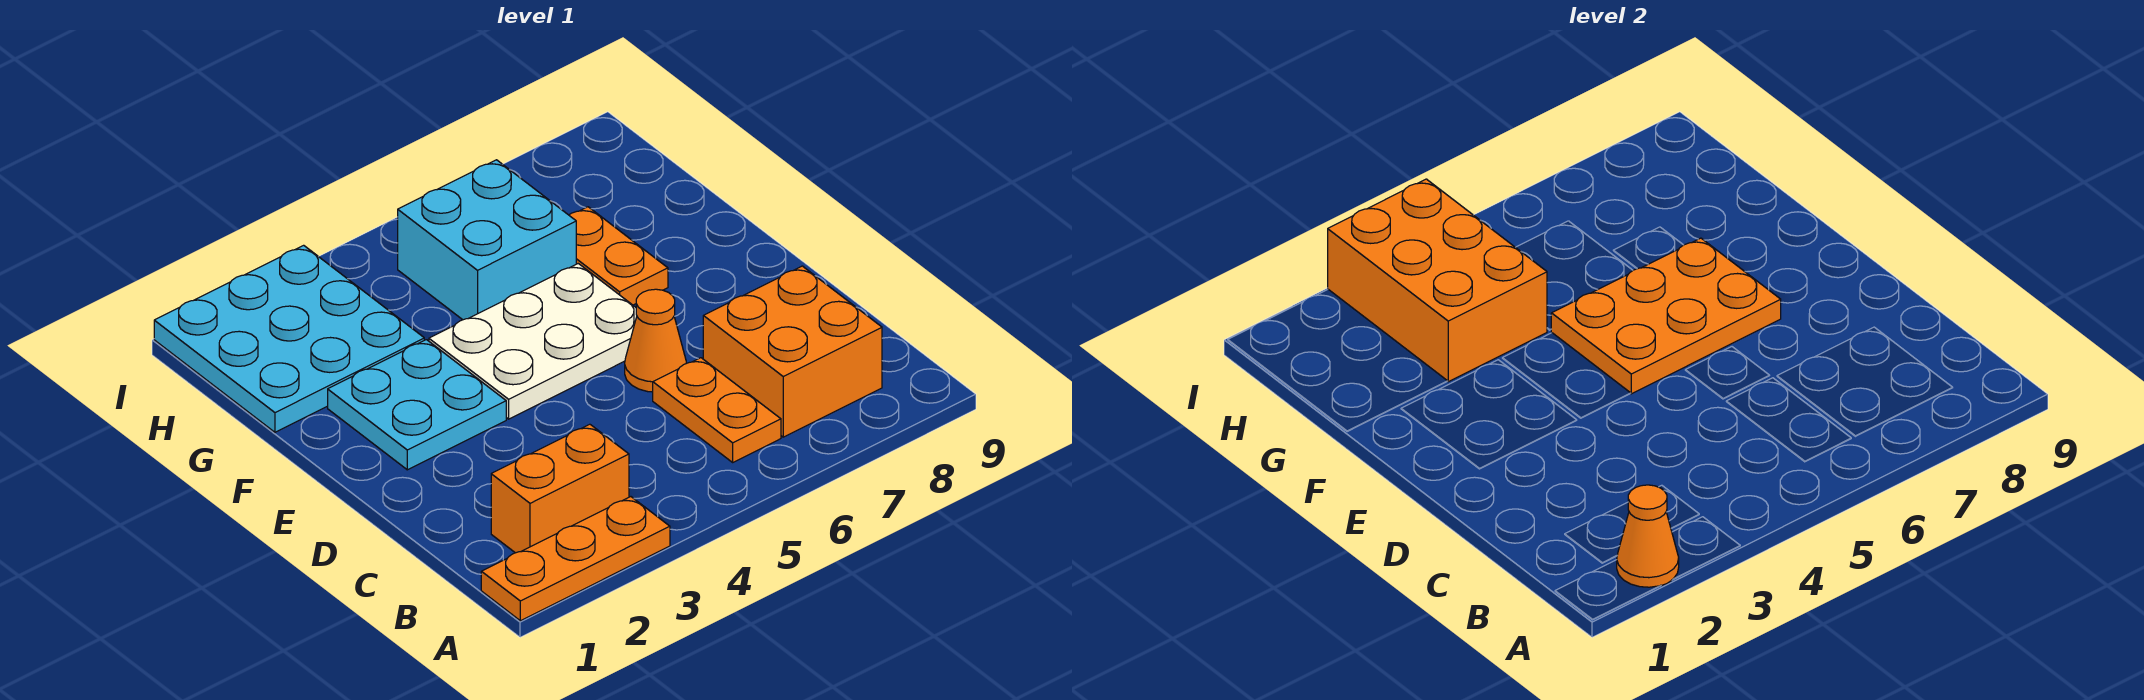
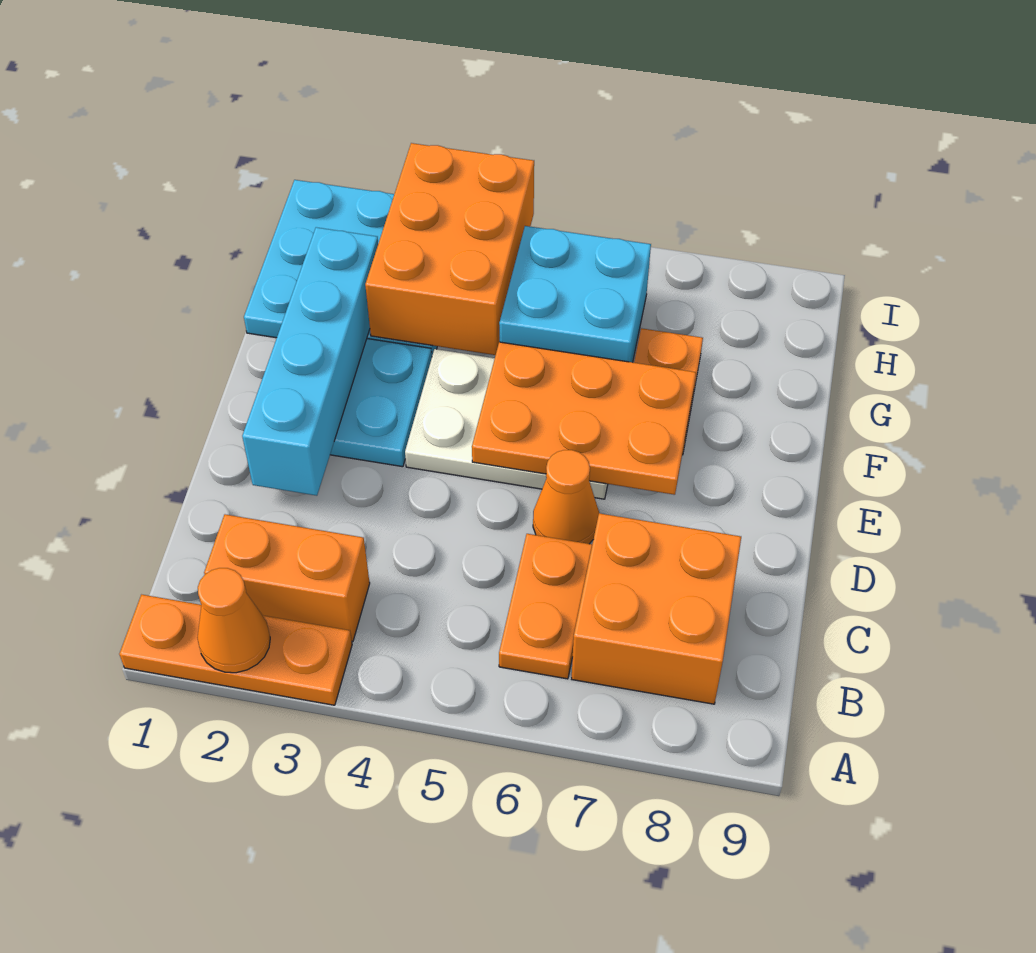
none -> cyan 1x4 brick [242,227,378,496]

